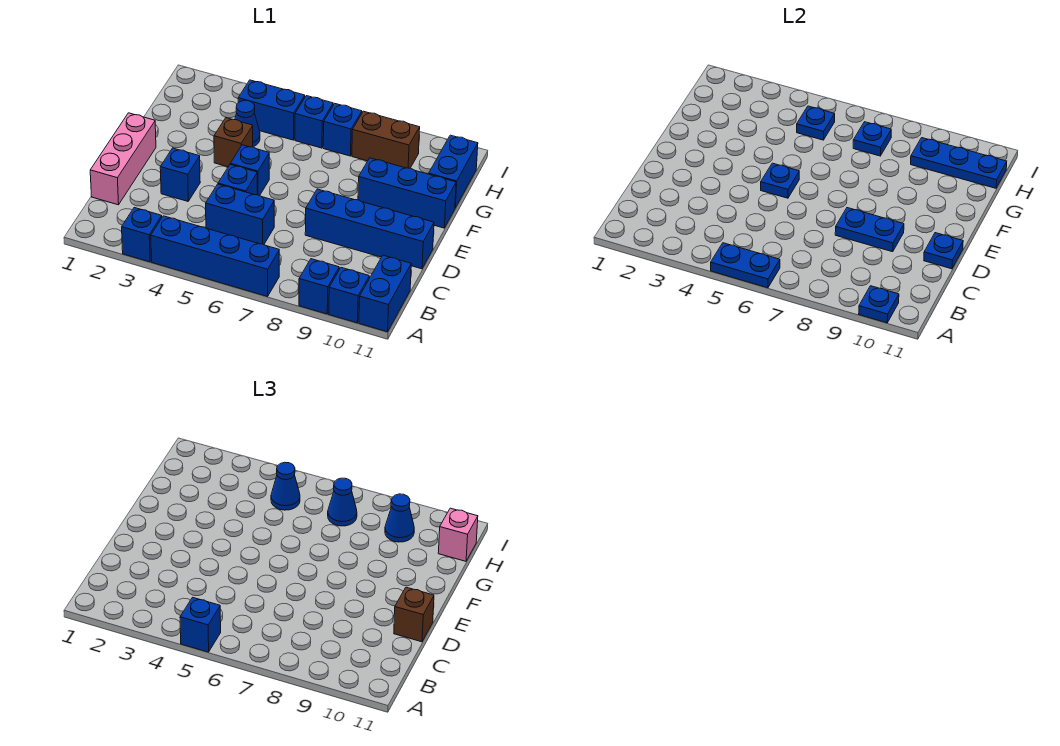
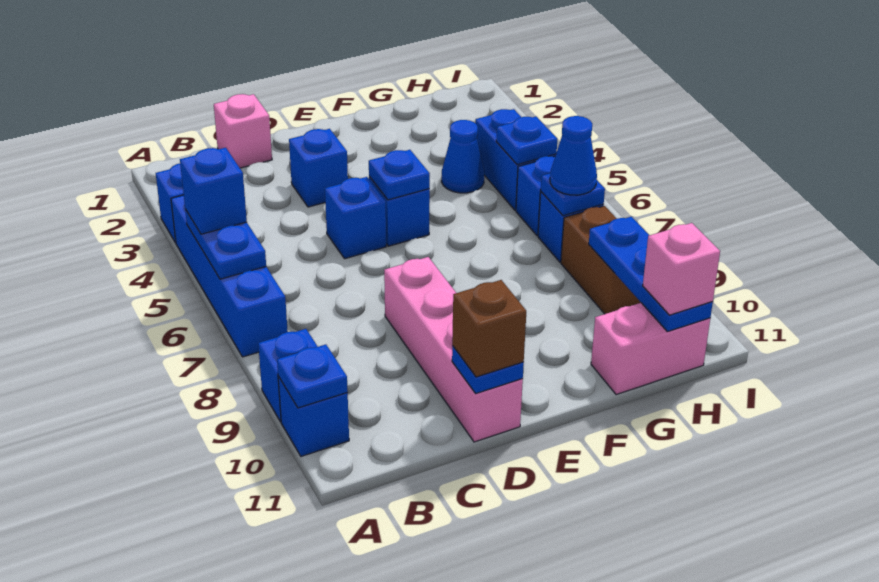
blue 1x2 brick [359,255,411,332] -> none
pink 1x3 brick [90,113,156,205] -> pink 1x1 brick [214,94,272,168]
blue 1x2 brick [206,184,274,244] -> none
blue 1x4 brick [305,189,434,269] -> pink 1x4 brick [384,257,523,442]
blue 1x2 plate [835,208,904,252] -> none
brown 1x1 brick [214,118,253,167] -> none
blue 1x3 brick [358,158,456,228] -> none
blue 1x2 brick [429,135,478,208] -> pink 1x2 brick [591,303,710,395]
blue 1x1 cone [271,462,300,510] -> none
blue 1x1 cone [385,494,414,542] -> none

